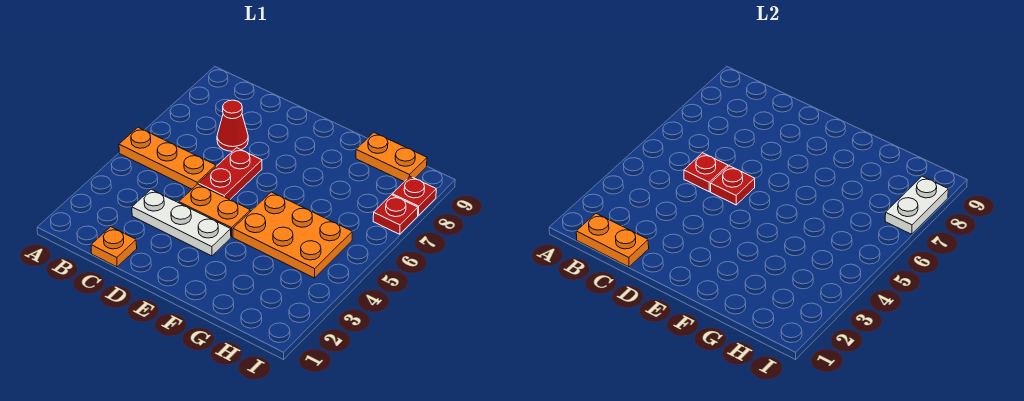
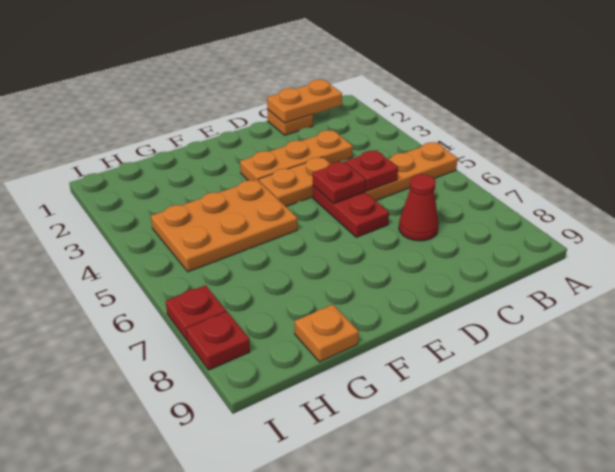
white 1x3 plate [132,189,231,256] -> orange 1x3 plate [240,130,353,181]
orange 1x2 plate [356,133,427,182] -> orange 1x1 plate [295,305,359,362]
white 1x2 plate [885,176,948,234] -> none

